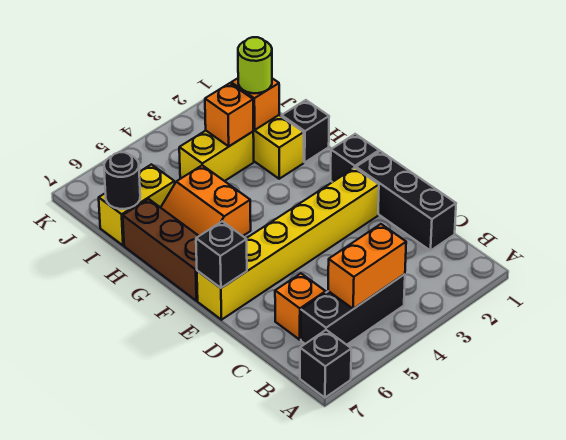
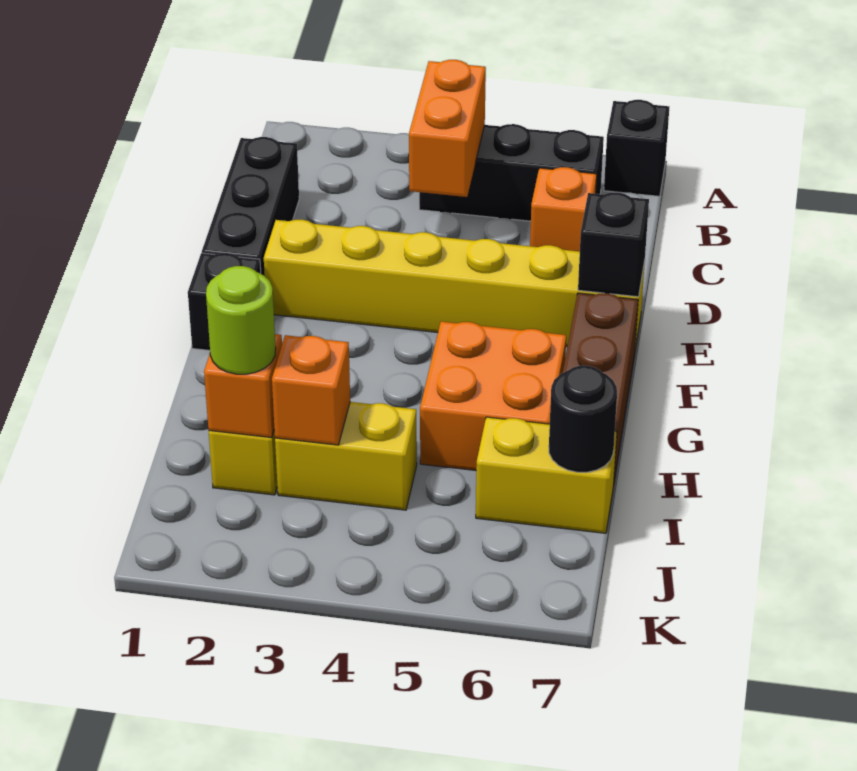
orange 1x2 brick [328,224,406,309] -> orange 1x2 brick turned to [409,60,486,197]
orange 2x2 slope [161,165,251,236] -> orange 2x2 brick [420,321,566,470]
black 1x1 brick [282,100,329,162] -> none

